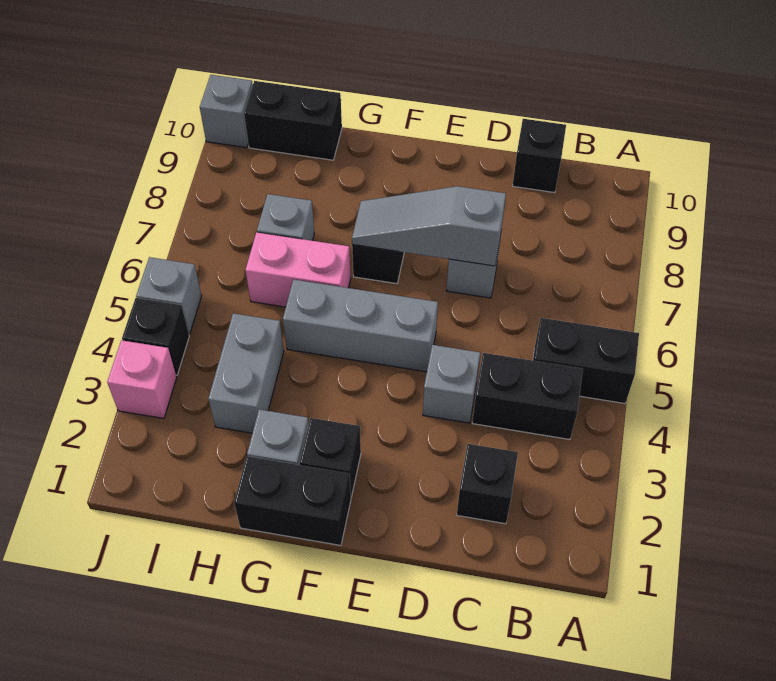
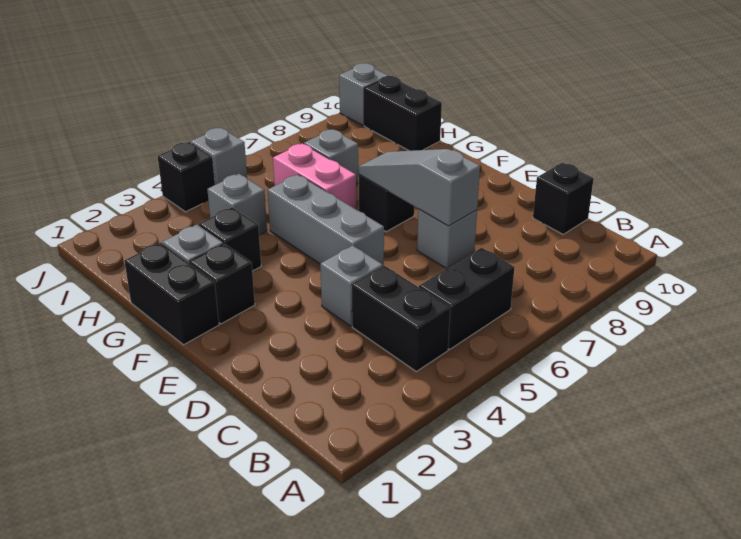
black 1x2 brick [533,318,639,403] -> black 1x2 brick turned to [419,248,514,349]
black 1x1 brick [457,444,518,524] -> black 1x1 brick moved to [199,207,261,271]
grey 1x2 brick [208,313,284,433] -> grey 1x1 brick [207,174,267,235]
pink 1x1 brick [107,340,177,419] -> none

